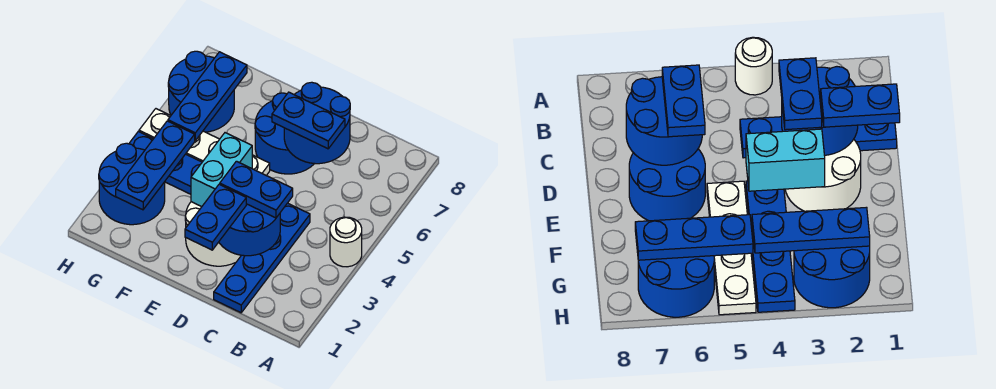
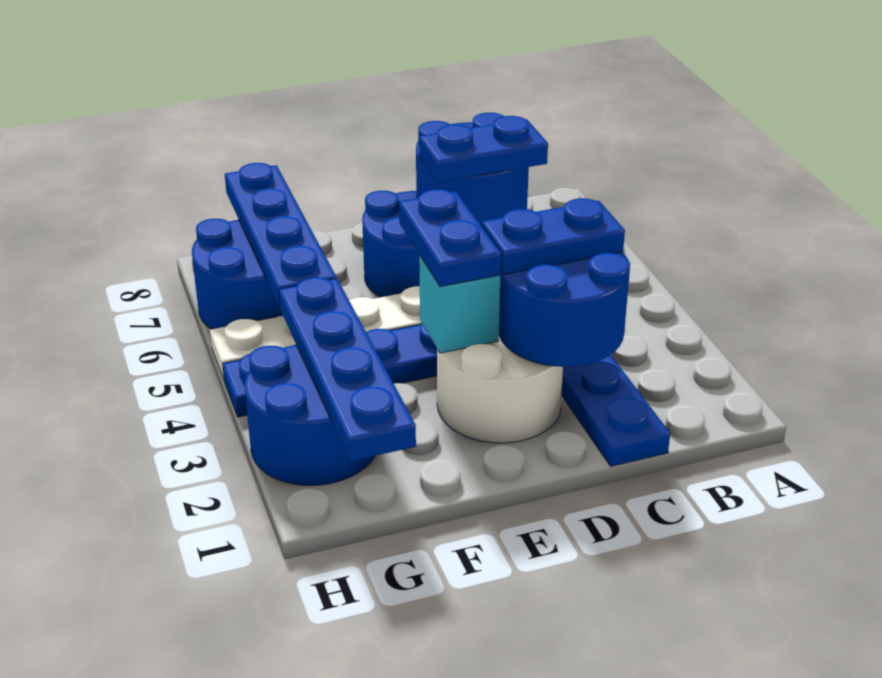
white 1x1 round brick [330,217,362,267] -> none
blue 1x2 plate [185,184,246,250] -> blue 1x2 plate moved to [399,189,501,287]
cyan 1x2 brick [191,133,252,207] -> cyan 1x1 brick [419,255,500,353]
blue 1x3 plate [116,121,195,210] -> blue 1x4 plate [279,277,416,461]
blue 1x3 plate [168,52,247,140] -> blue 1x4 plate [225,163,336,308]

